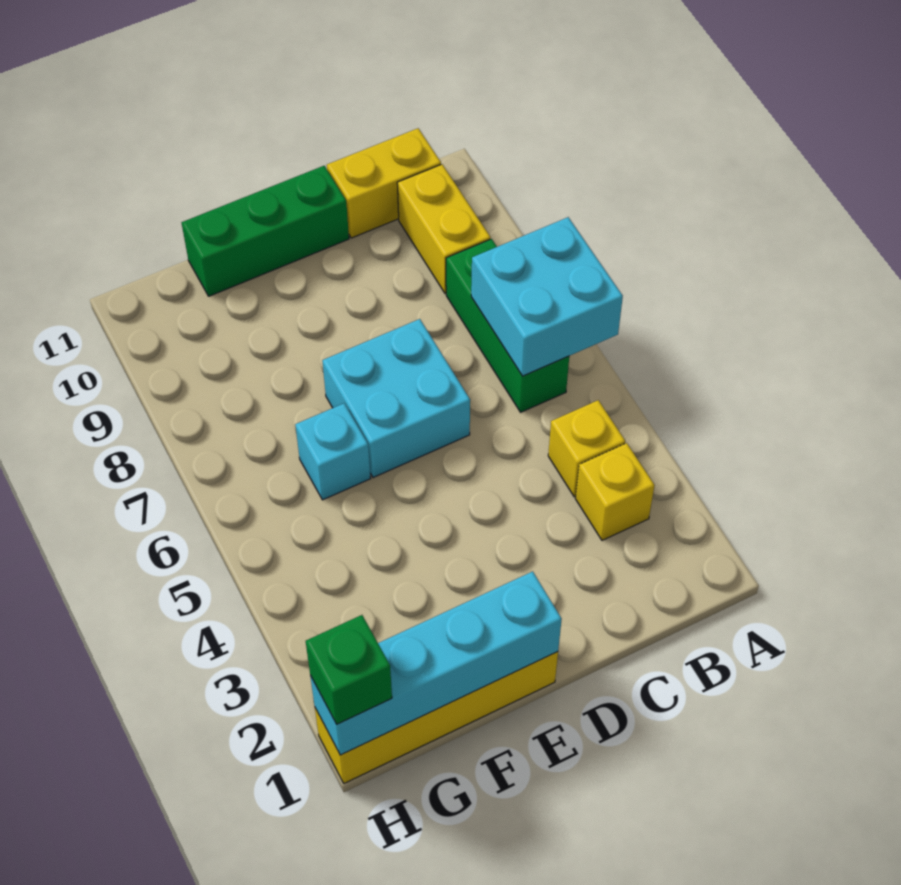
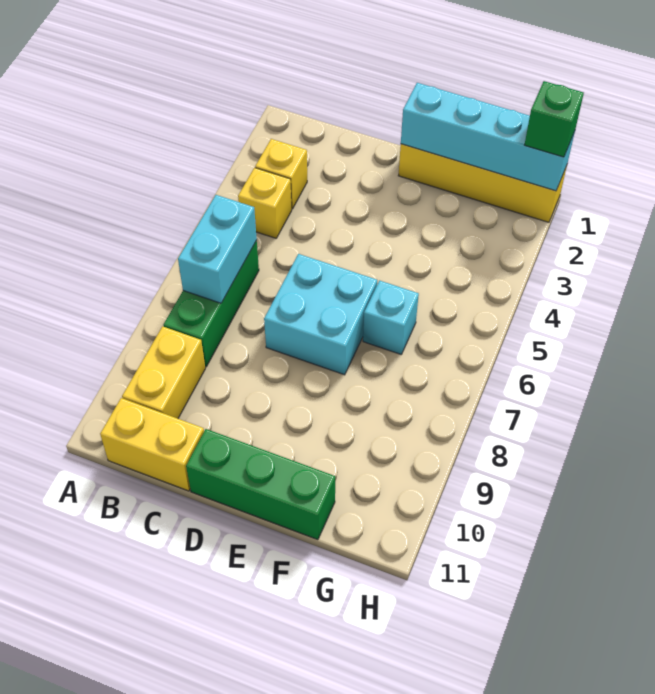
cyan 2x2 brick [471,217,623,376] -> cyan 1x2 brick [178,195,257,303]

